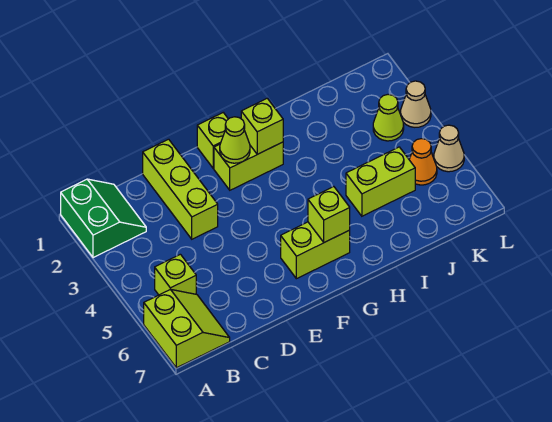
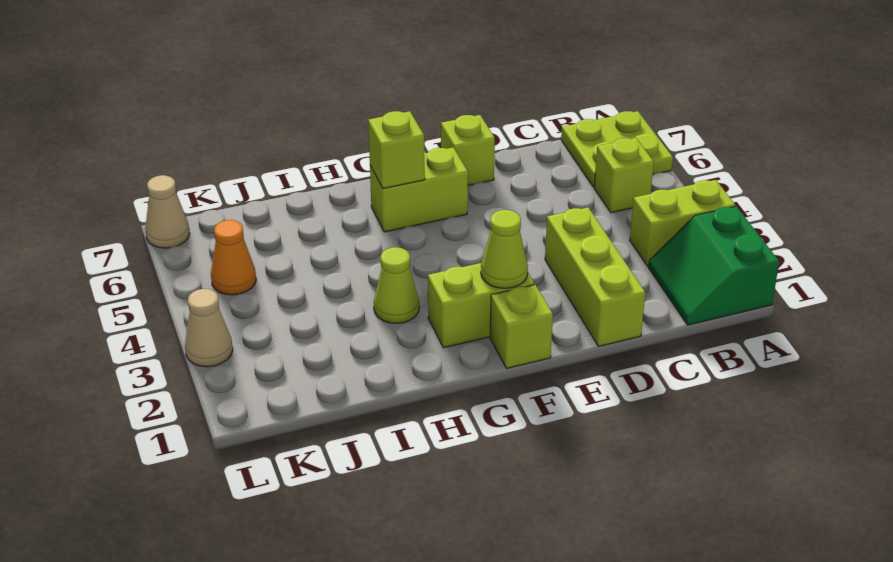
lime 2x2 slope [144,289,230,368] -> lime 2x2 plate [561,111,673,187]
lime 1x1 brick [241,98,283,154] -> lime 1x1 brick moved to [441,115,495,185]
lime 1x2 brick [346,147,415,216] -> lime 1x2 brick moved to [630,180,735,267]
lime 1x1 cone [373,94,404,141] -> lime 1x1 cone moved to [374,247,419,323]
tan 1x1 cone [434,125,464,172] -> tan 1x1 cone moved to [145,175,190,248]

